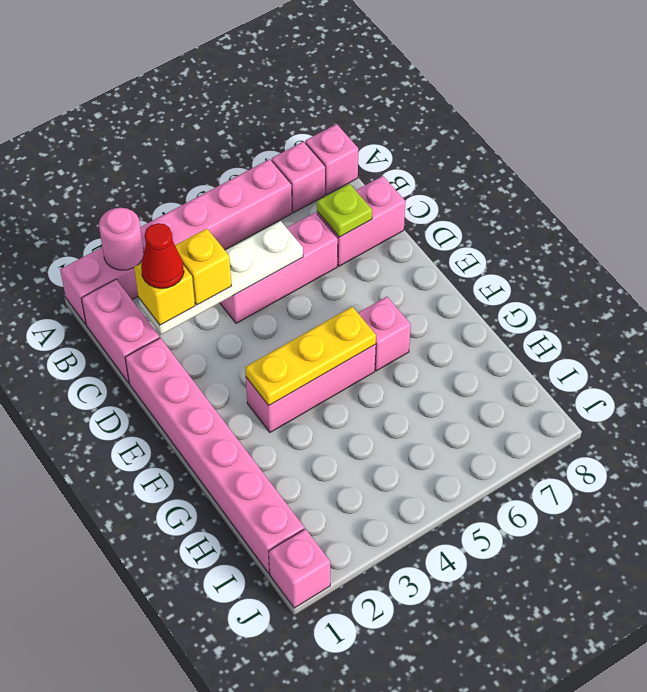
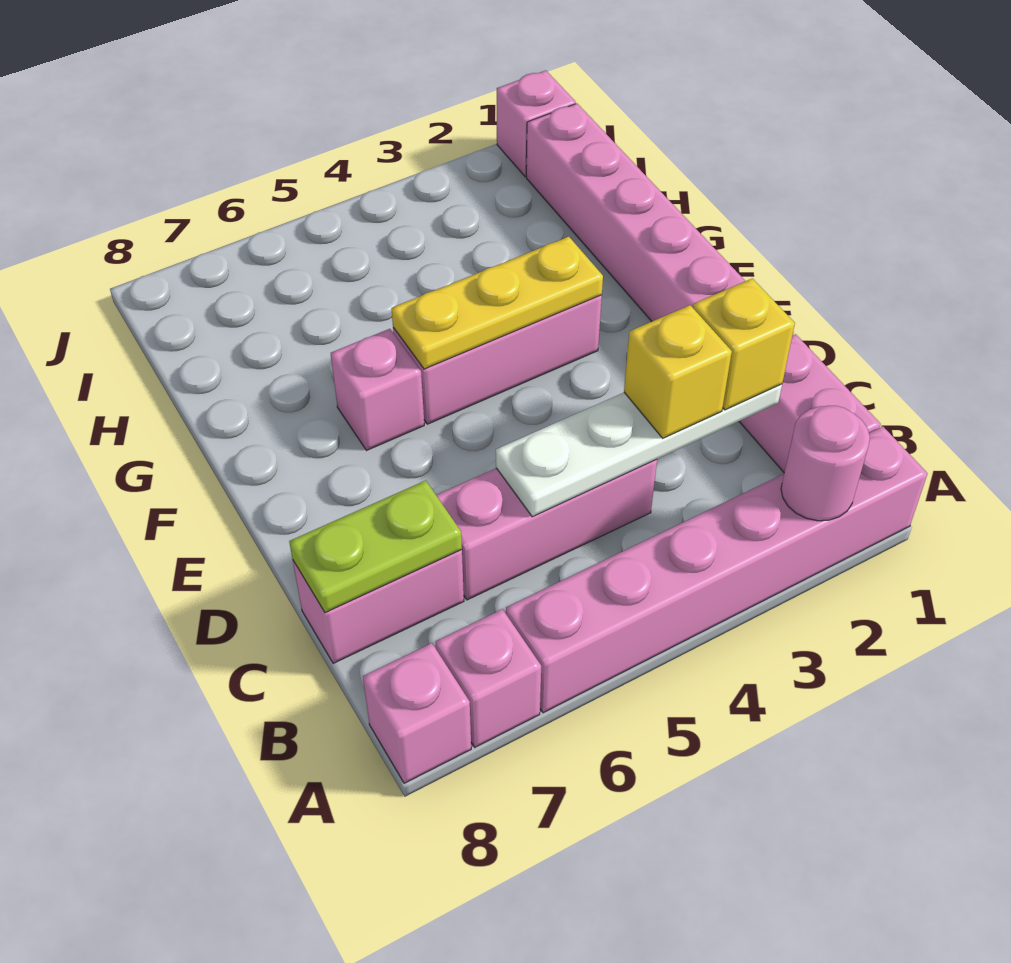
red 1x1 cone [141,223,184,288] -> none
lime 1x1 plate [317,184,372,237] -> lime 1x2 plate [289,480,462,613]

